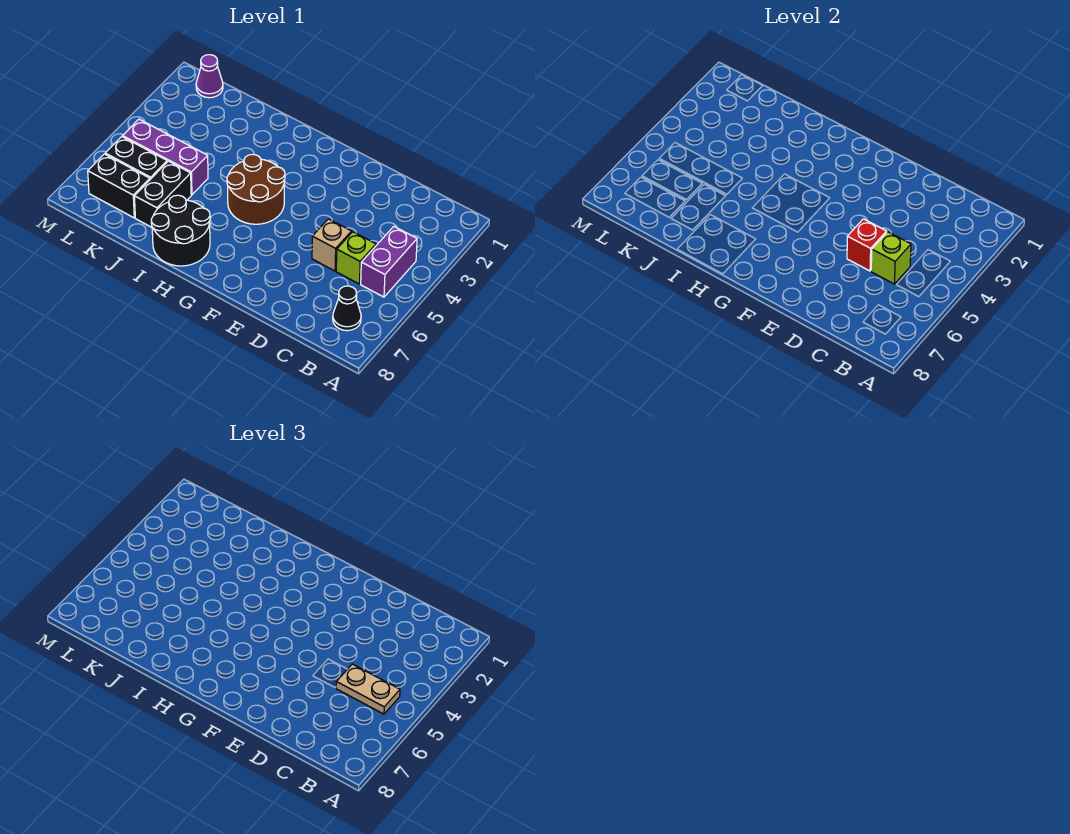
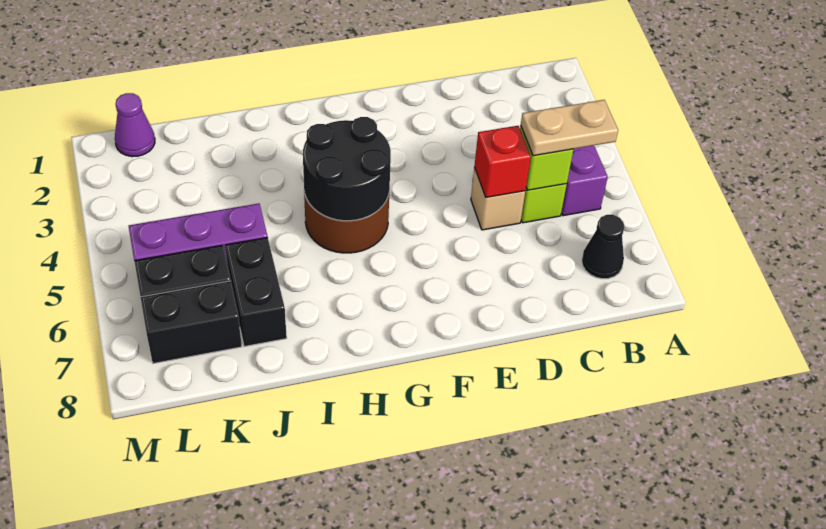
black 2x2 round brick [151,195,210,266] -> black 2x2 round brick moved to [303,117,391,221]

